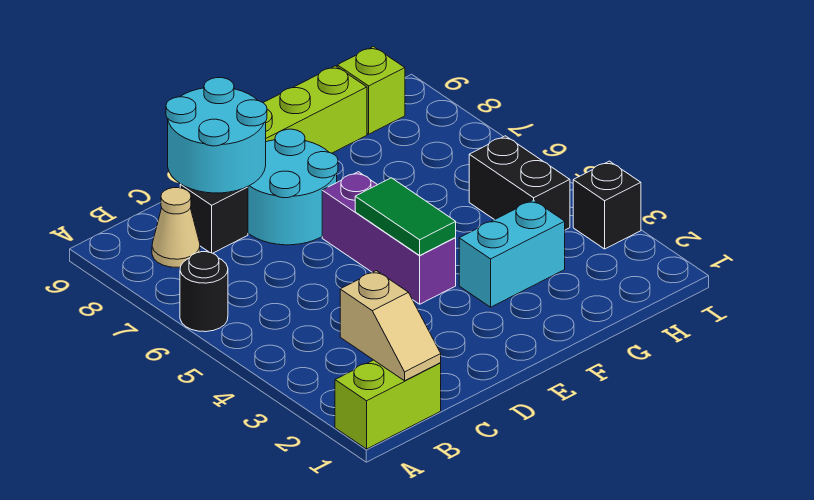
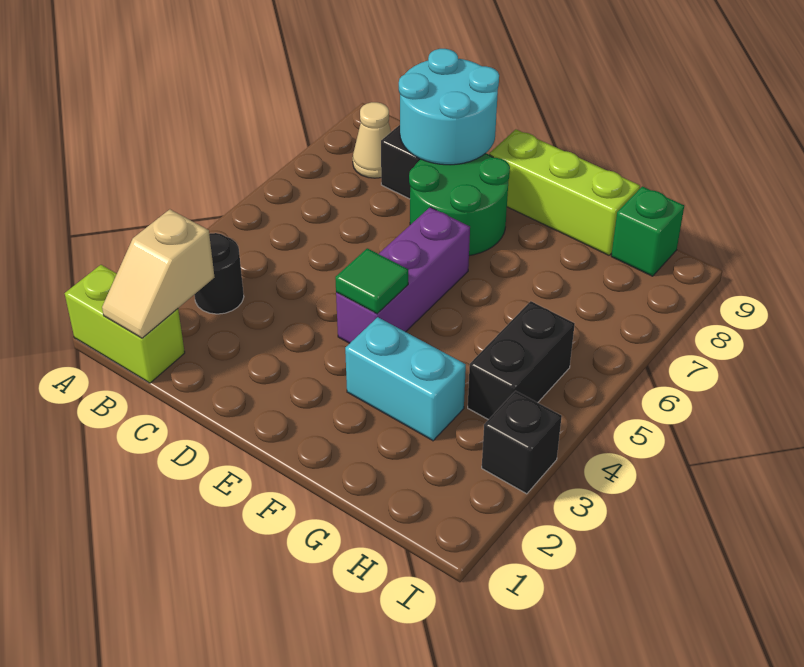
black 1x1 round brick [180,252,228,332] -> black 1x1 round brick moved to [194,233,244,314]
cyan 2x2 round brick [248,129,338,245] -> green 2x2 round brick [409,153,510,256]
green 1x2 tile [355,178,456,255] -> green 1x1 tile [335,248,408,314]
lime 1x1 brick [337,46,405,134] -> green 1x1 brick [611,186,684,276]

